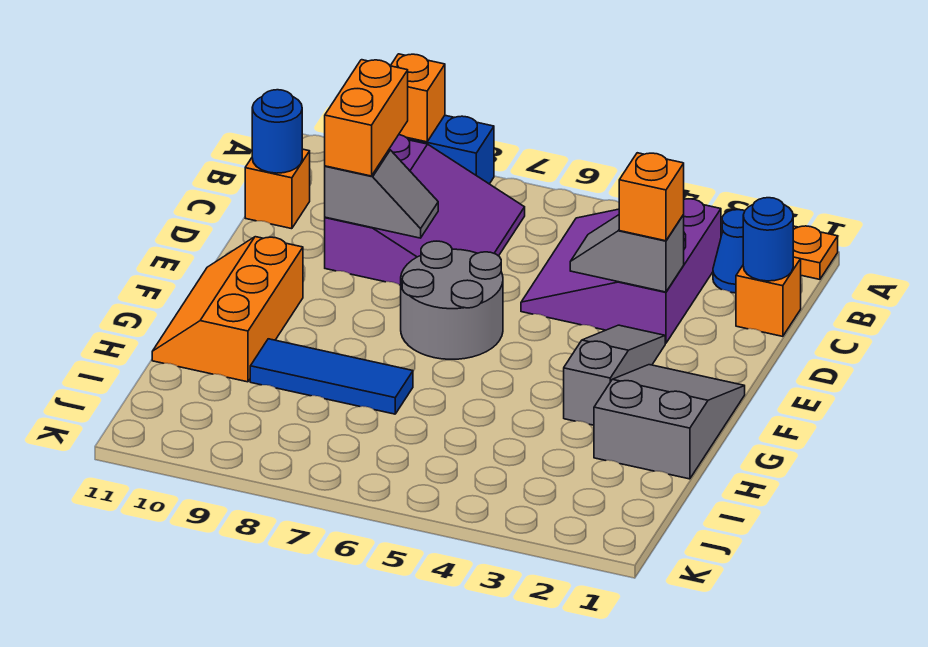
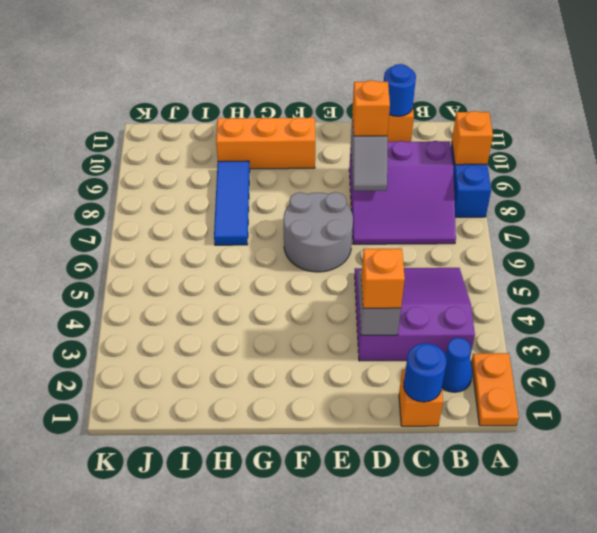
orange 1x2 brick [325,60,408,176] -> orange 1x1 brick [352,80,390,136]
grey 1x3 slope [564,325,665,425] -> none
grey 2x3 slope [594,365,745,479] -> none

